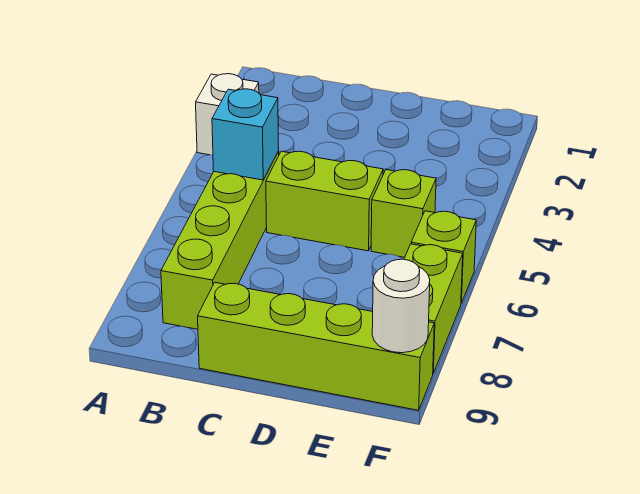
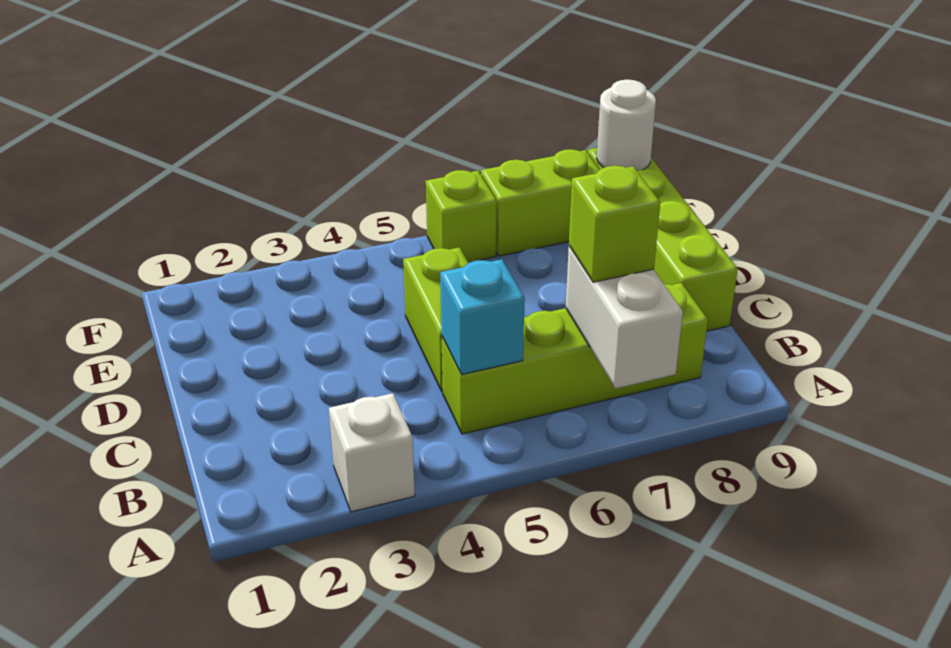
none -> white 1x2 brick [566,246,683,389]
lime 1x1 brick [371,170,436,257] -> lime 1x1 brick moved to [569,166,660,282]

